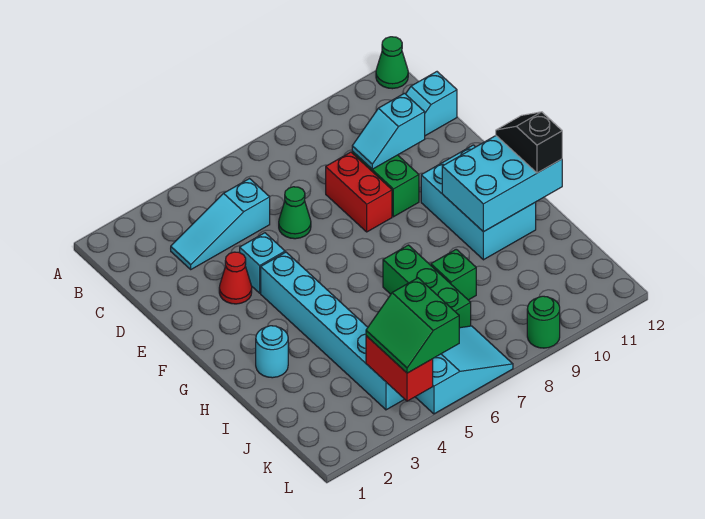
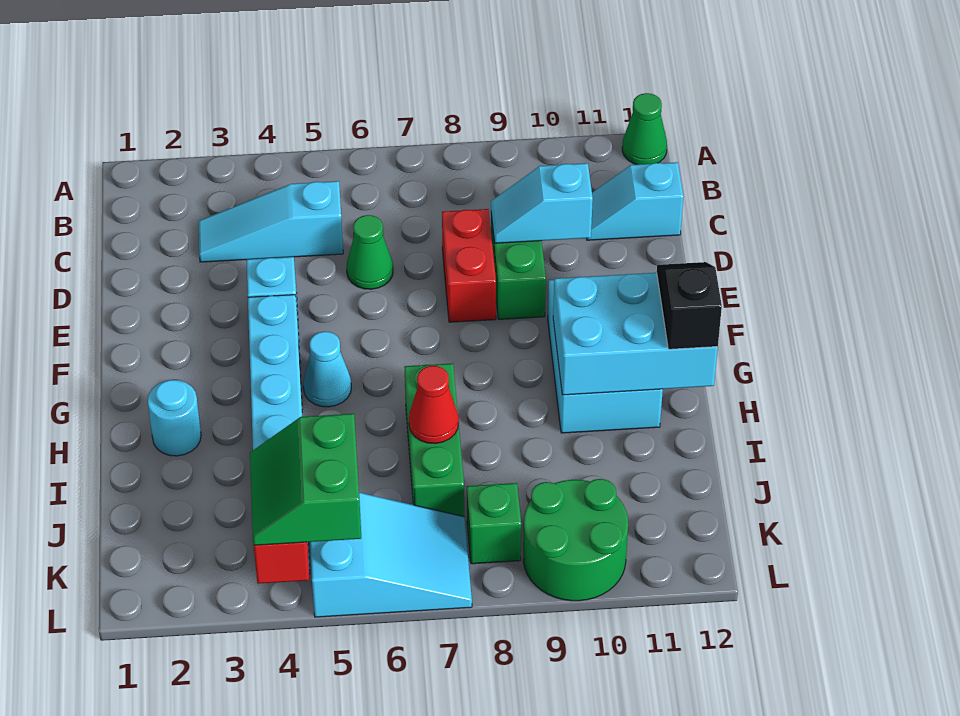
red 1x1 cone [219,252,252,304] -> red 1x1 cone moved to [409,366,459,444]
none -> cyan 1x1 cone [303,332,351,407]
green 1x1 brick [431,249,476,300] -> green 1x1 brick moved to [467,483,521,564]
green 1x1 round brick [527,296,560,348] -> green 2x2 round brick [523,479,628,601]

